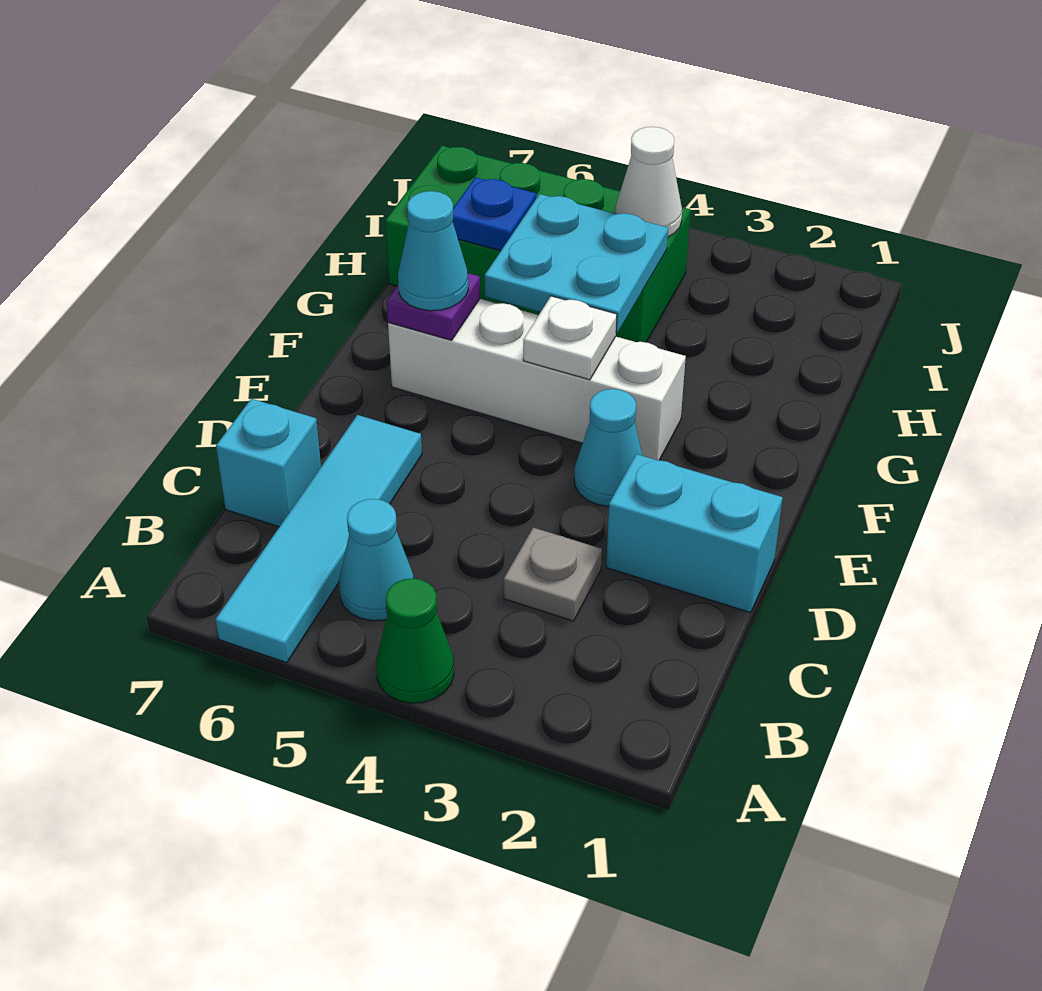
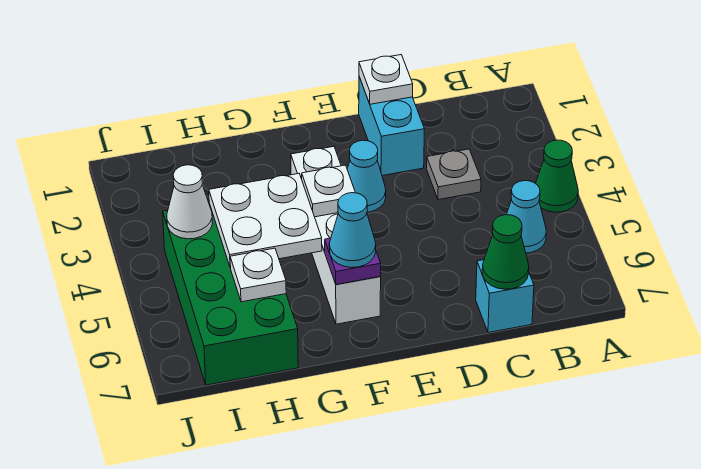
cyan 1x4 tile [215,415,422,663] -> none
none -> green 1x1 cone [482,215,529,289]
none -> white 1x1 plate [359,55,413,104]
cyan 2x2 plate [484,194,668,333] -> white 2x2 plate [209,174,322,268]
blue 1x1 plate [453,177,536,251] -> white 1x1 plate [230,248,286,302]

